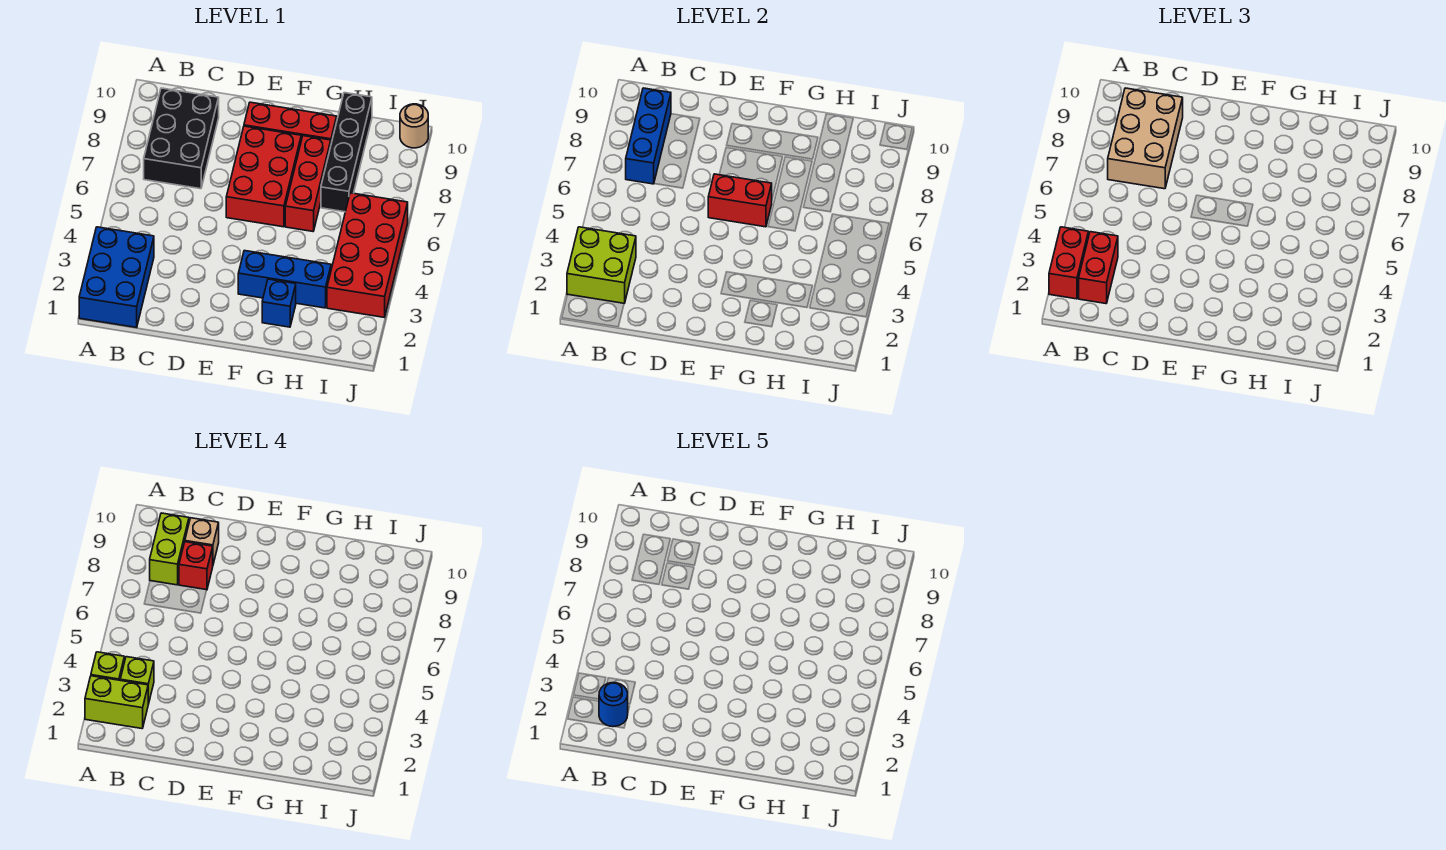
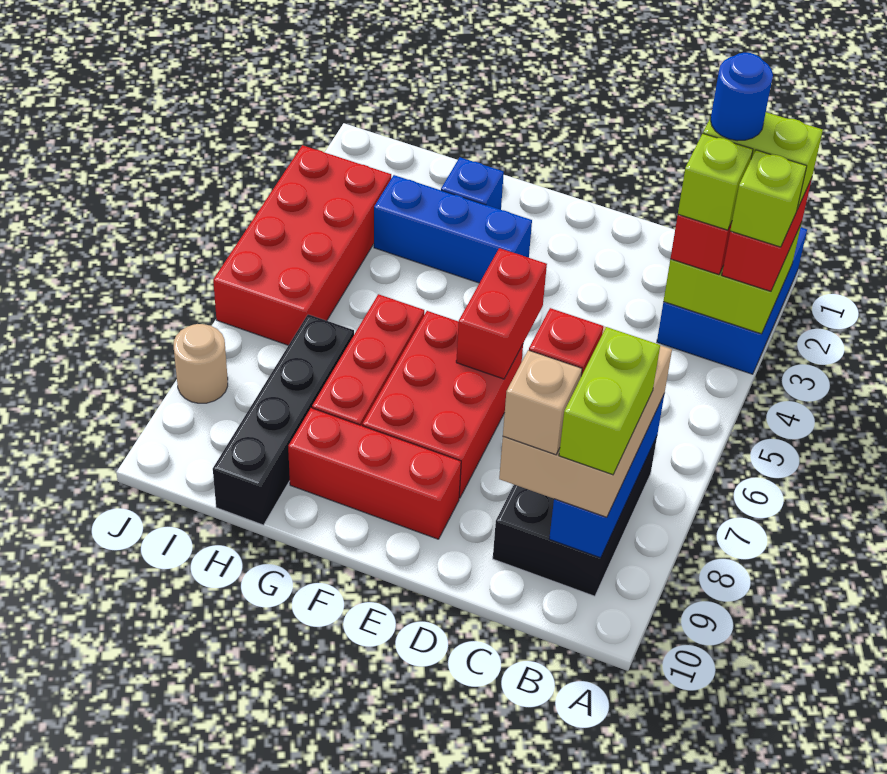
red 1x2 brick [708,174,772,227] -> red 1x2 brick turned to [456,248,547,379]
tan 1x1 round brick [400,104,428,148] -> tan 1x1 round brick moved to [174,324,228,403]

